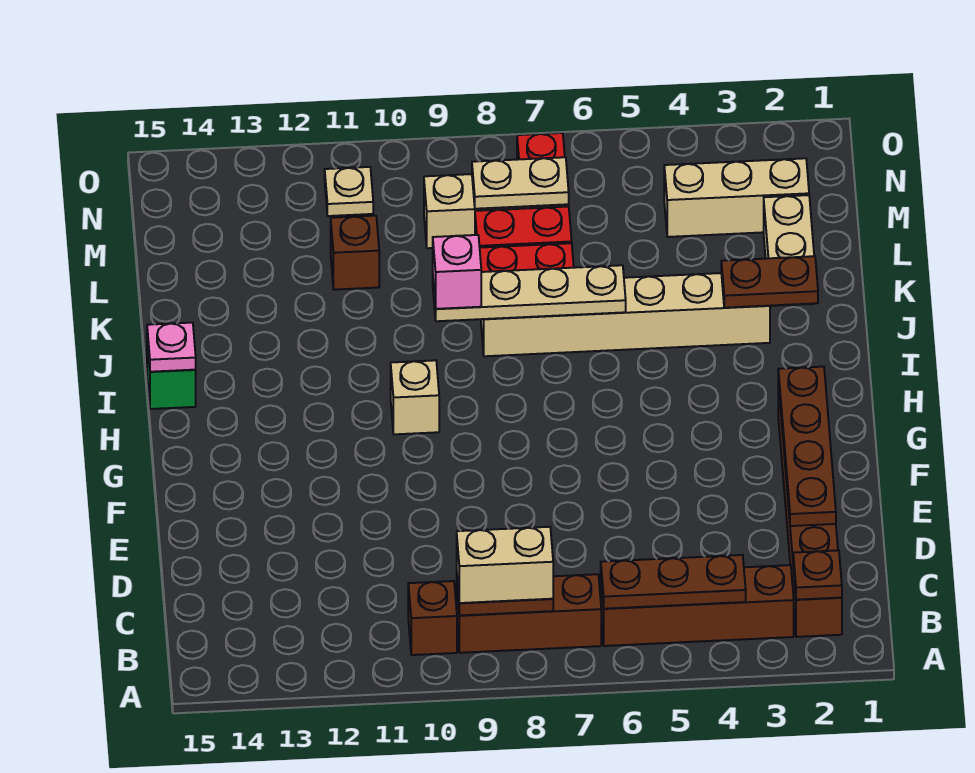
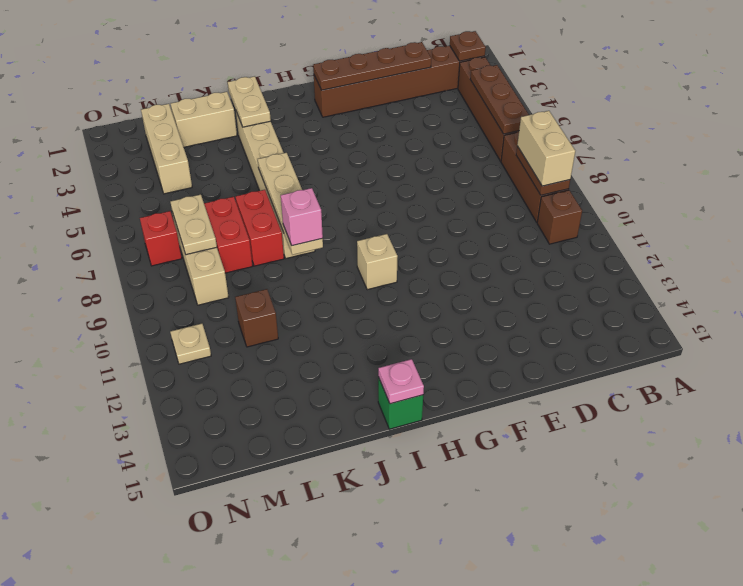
brown 1x2 plate [721,256,818,308] -> tan 1x2 plate [228,76,271,127]

